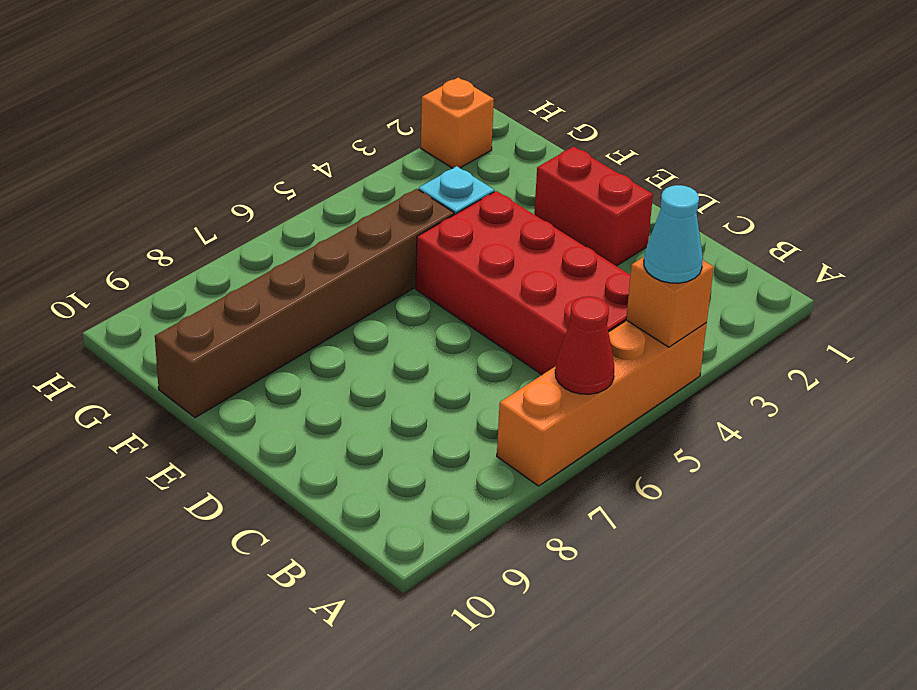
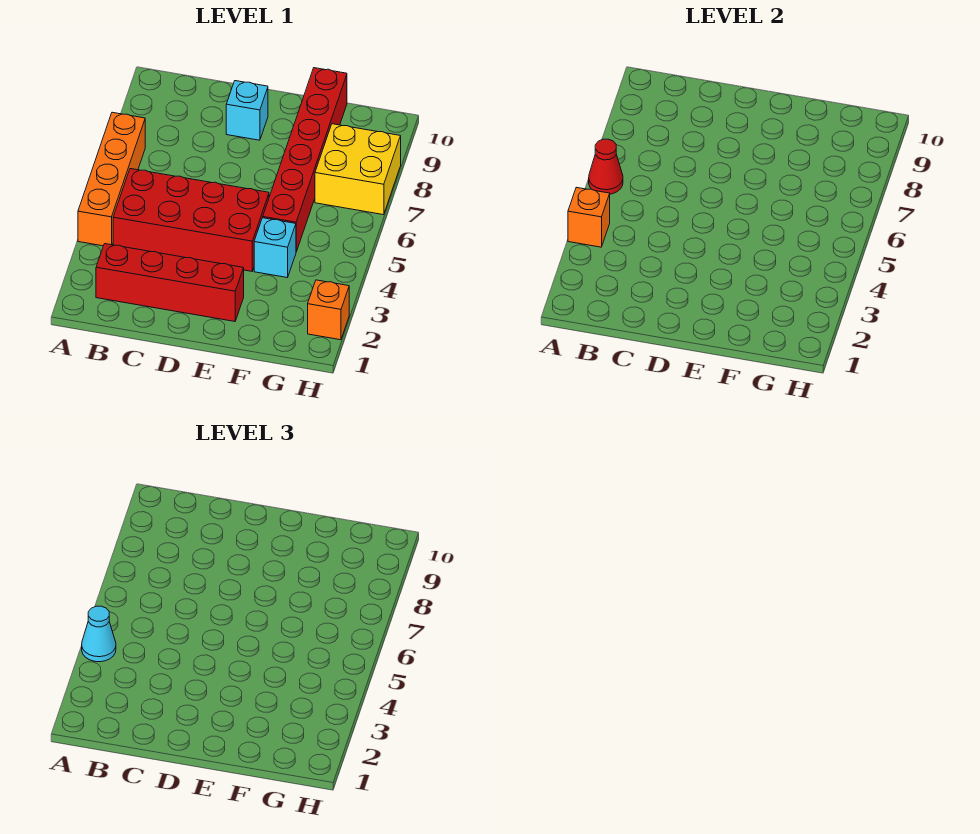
red 1x2 brick [534,146,653,266] -> red 1x4 brick [96,244,244,322]
none -> cyan 1x1 brick [226,81,268,140]
brown 1x6 brick [155,189,454,418] -> red 1x6 brick [263,68,347,252]
none -> yellow 2x2 brick [315,124,401,215]

